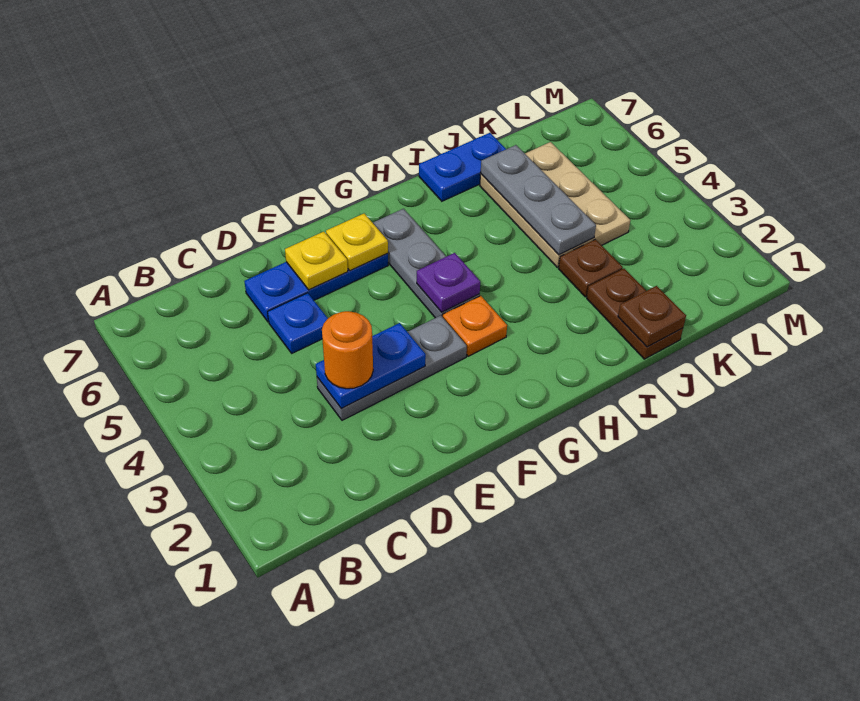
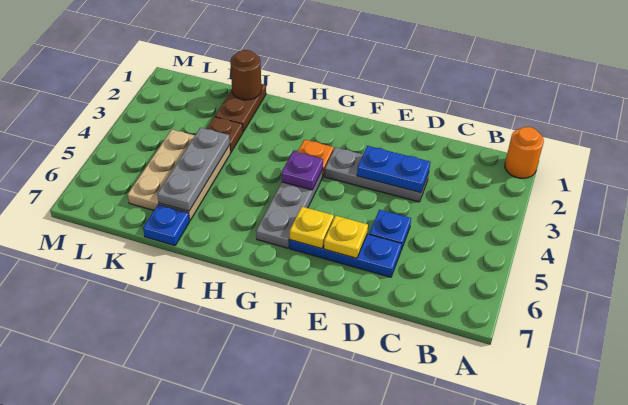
orange 1x1 round brick [322,311,373,389] -> orange 1x1 round brick moved to [505,127,544,178]
blue 1x2 plate [419,133,506,201] -> blue 1x1 plate [143,204,190,246]
brown 1x1 plate [618,286,686,347] -> brown 1x1 round brick [230,50,262,100]

